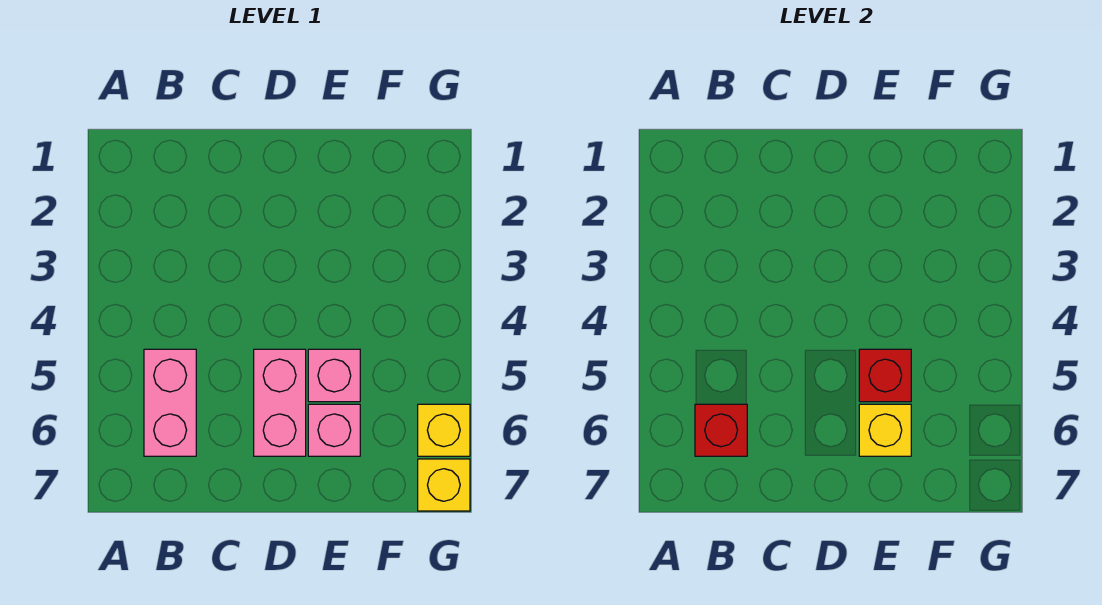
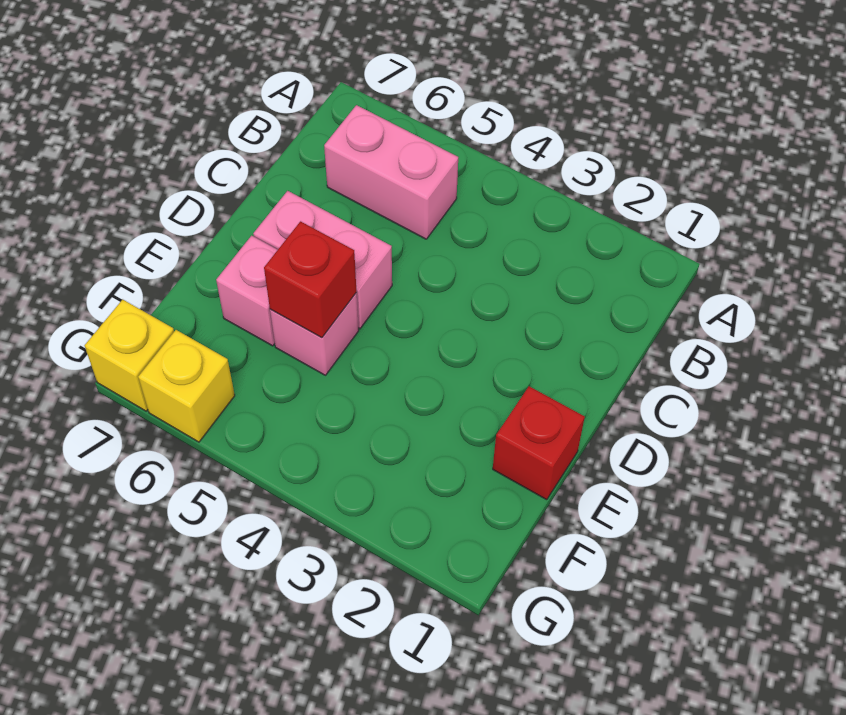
red 1x1 brick [695,404,747,456] -> red 1x1 brick moved to [493,386,585,500]
yellow 1x1 brick [859,404,911,456] -> none

